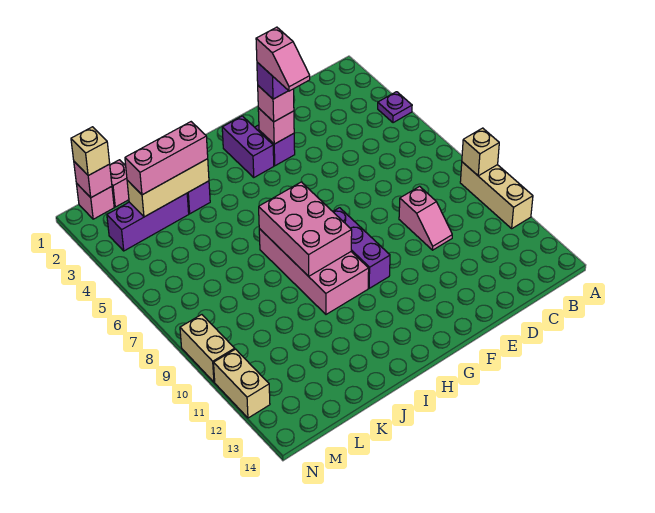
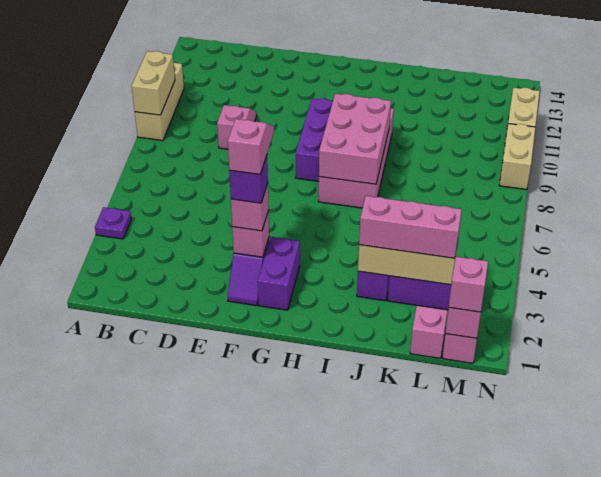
tan 1x1 brick [462,128,499,176] -> tan 1x2 brick [132,51,175,115]
tan 1x1 brick [71,127,110,176] -> pink 1x1 brick [449,257,488,312]

